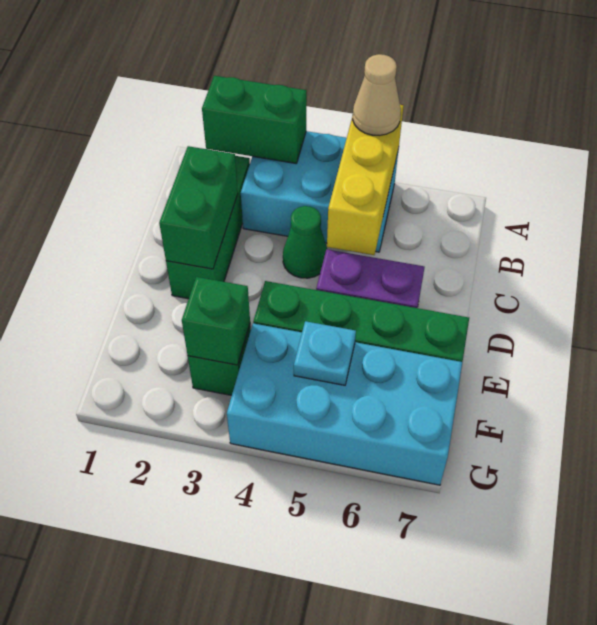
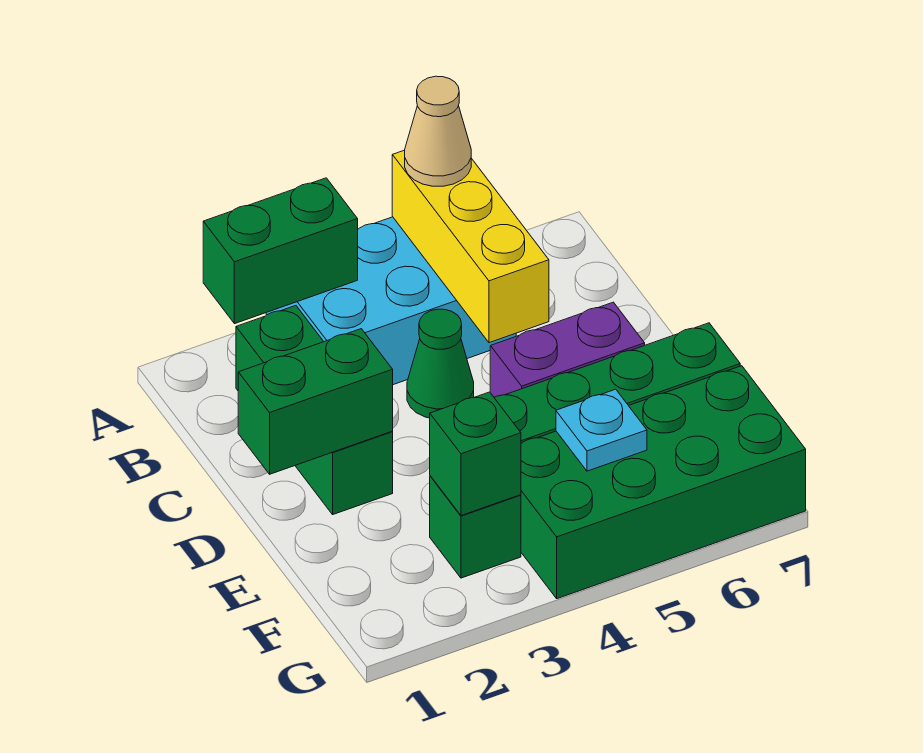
green 1x2 brick [159,146,238,269] -> green 1x2 brick turned to [238,329,393,474]
cyan 2x4 brick [227,323,462,485] -> green 2x4 brick [521,366,806,599]

